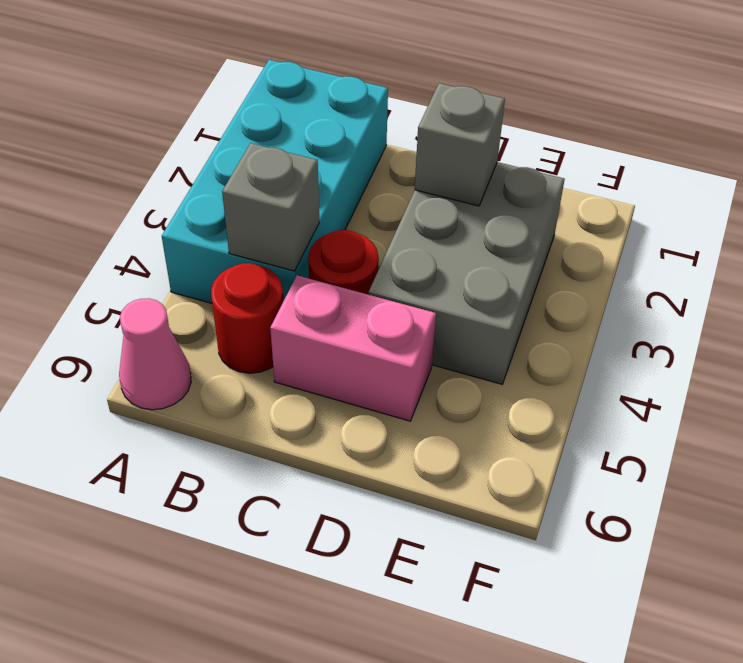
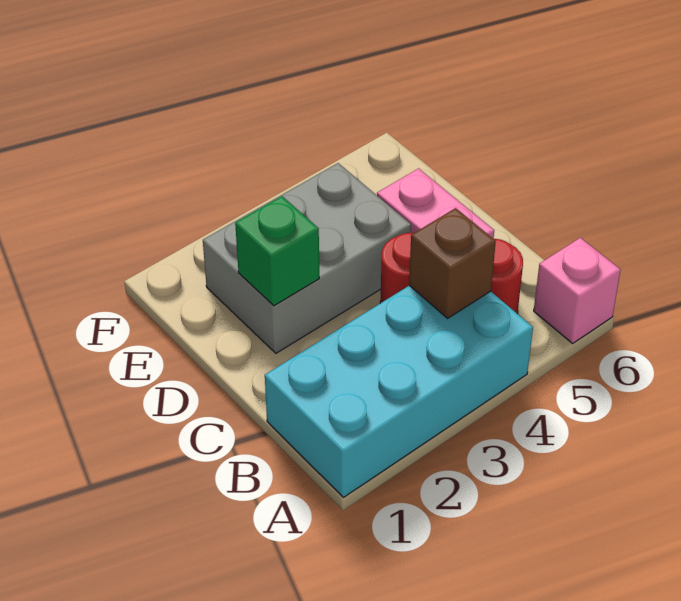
pink 1x1 cone [119,298,191,410] -> pink 1x1 brick [534,238,621,343]
grey 1x1 brick [222,143,319,271] -> brown 1x1 brick [409,208,496,318]
grey 1x1 brick [415,83,505,206] -> green 1x1 brick [235,196,319,306]

